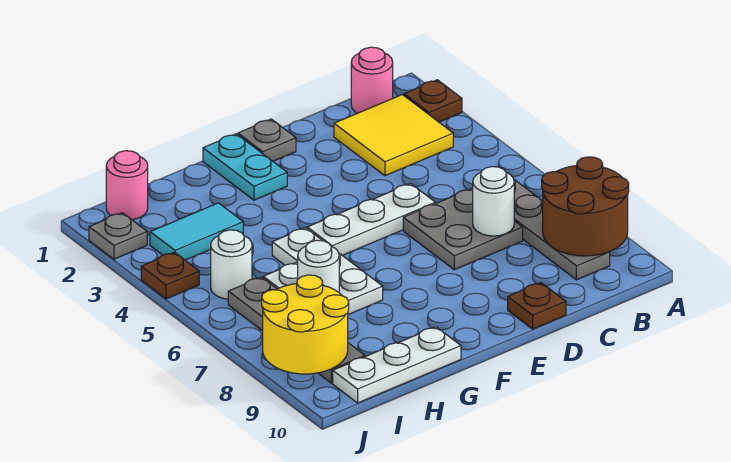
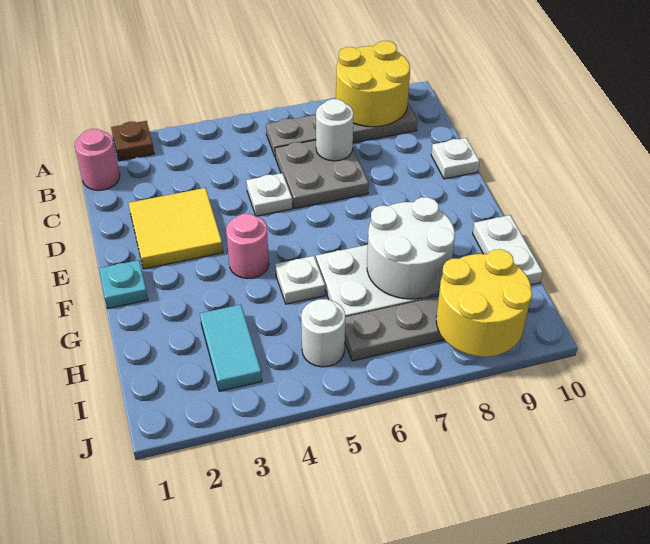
brown 2x2 round brick [542,157,629,256] -> yellow 2x2 round brick [336,41,410,127]
yellow 2x2 tile [334,95,453,176] -> yellow 2x2 tile moved to [129,188,223,269]
white 1x3 plate [307,184,435,255] -> white 1x1 plate [246,173,293,216]
brown 1x1 plate [508,283,566,329] -> white 1x1 plate [431,138,480,179]
grey 1x1 plate [238,119,296,161] -> none
cyan 1x2 plate [203,134,287,200] -> cyan 1x1 plate [99,260,148,309]
white 1x3 plate [333,327,461,403] -> white 1x2 plate [473,215,543,285]
white 1x1 round brick [298,240,339,292] -> white 2x2 round brick [367,197,455,299]
pink 1x1 round brick [106,151,148,220] -> pink 1x1 round brick moved to [226,214,269,279]
grey 1x1 plate [89,213,147,259] -> none
brown 1x1 plate [141,252,199,299] -> none

